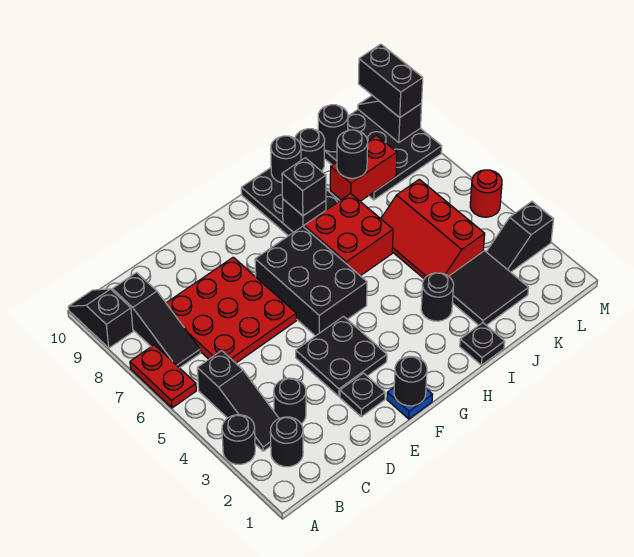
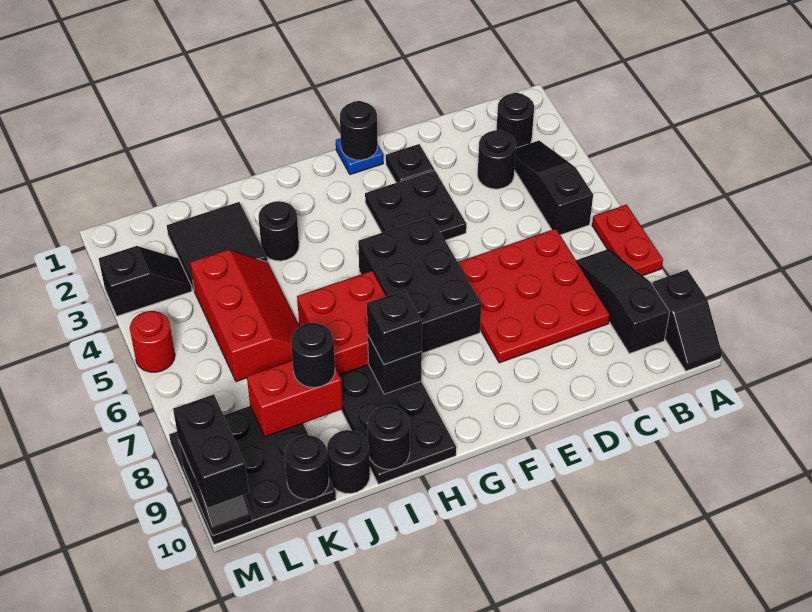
black 1x1 round brick [222,415,255,465] -> none
black 1x1 plate [460,323,505,365] -> none

